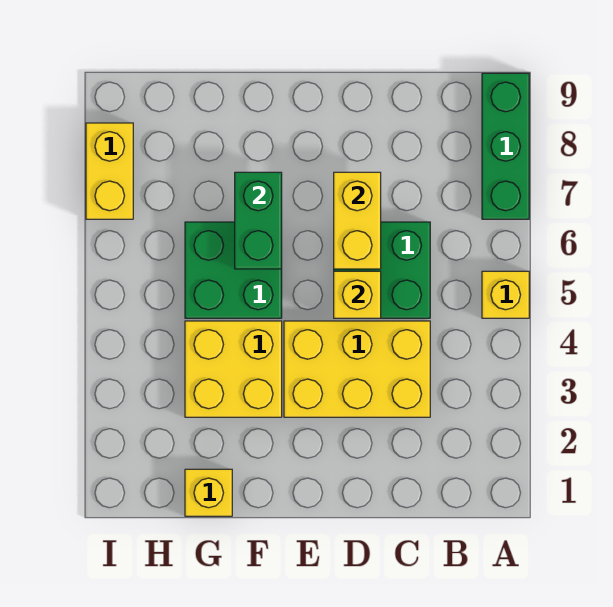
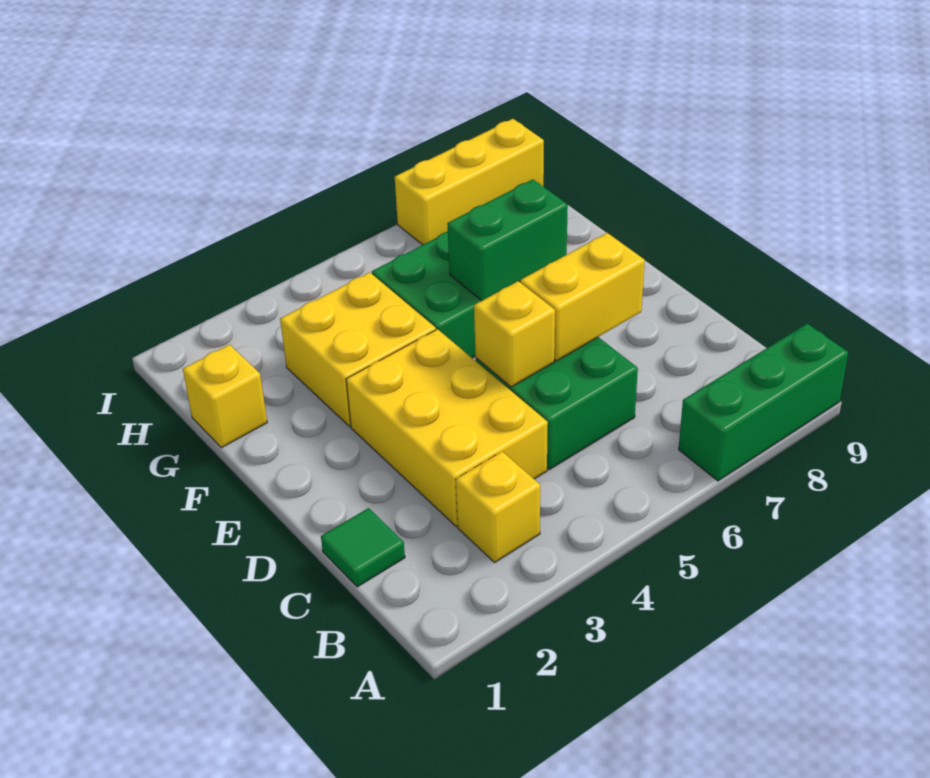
yellow 1x1 brick [482,271,529,318] -> yellow 1x1 brick moved to [456,451,540,562]
none -> green 1x1 tile [321,508,405,587]
yellow 1x2 brick [86,123,133,219] -> yellow 1x3 brick [395,119,544,245]

